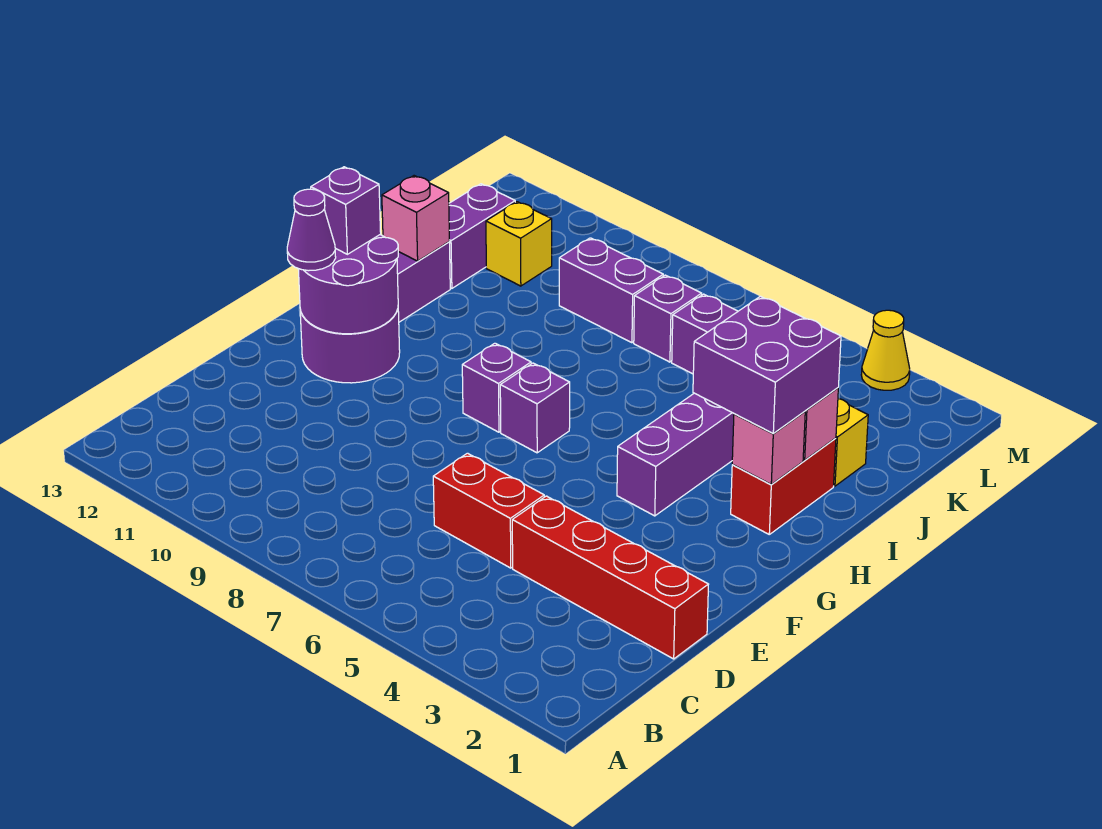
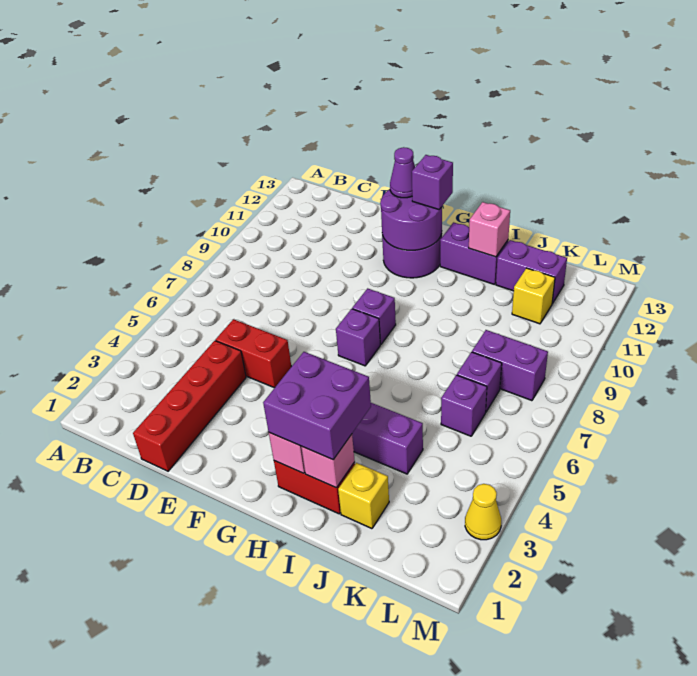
red 1x2 brick [433,453,544,568] -> red 1x2 brick turned to [216,319,291,388]
purple 1x2 brick [559,238,663,343] -> purple 1x2 brick turned to [472,330,548,401]

